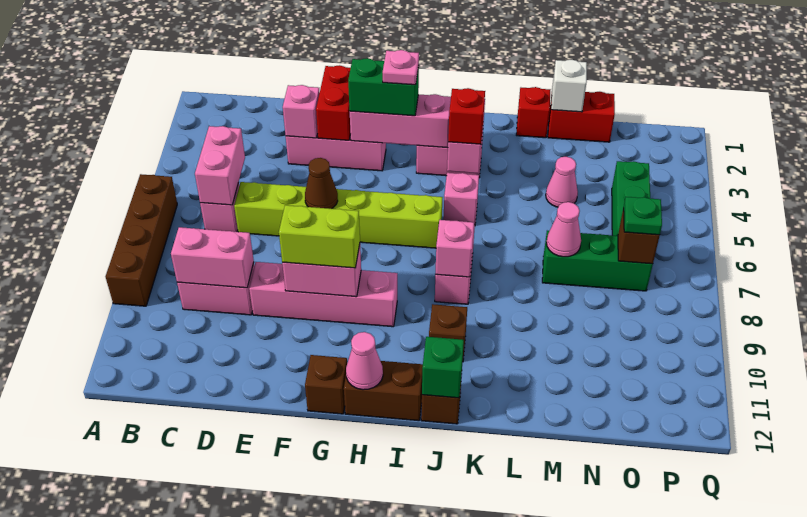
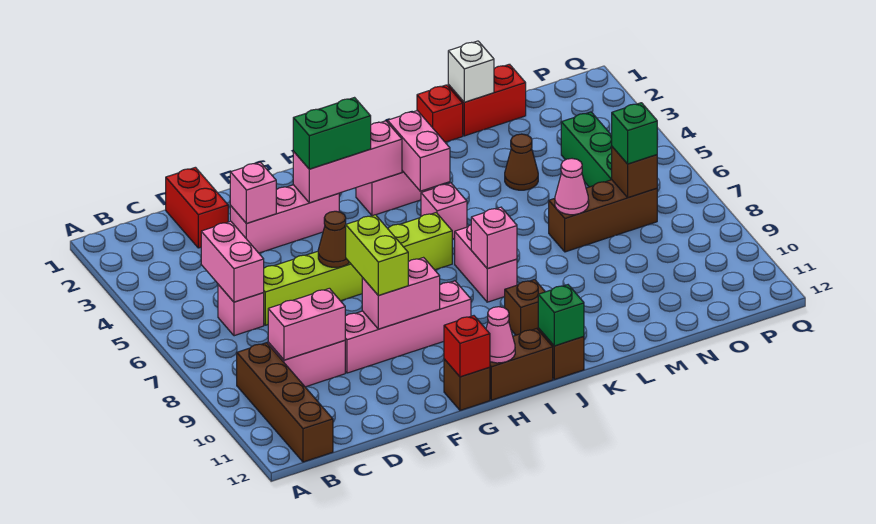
brown 1x4 brick [106,174,177,306] -> brown 1x4 brick moved to [237,343,333,462]
red 1x2 brick [316,65,351,140] -> red 1x2 brick moved to [166,167,228,248]
lime 1x2 brick [279,205,360,268] -> lime 1x2 brick turned to [346,215,408,296]
pink 1x1 plate [383,50,419,85] -> none
red 1x1 brick [448,88,485,144] -> red 1x1 brick moved to [444,316,490,377]
pink 1x1 cone [546,157,578,207] -> brown 1x1 cone [505,134,538,190]
green 1x3 brick [542,231,653,291] -> brown 1x3 brick [549,180,657,252]
green 1x1 plate [624,197,662,235] -> green 1x1 brick [612,103,657,164]

